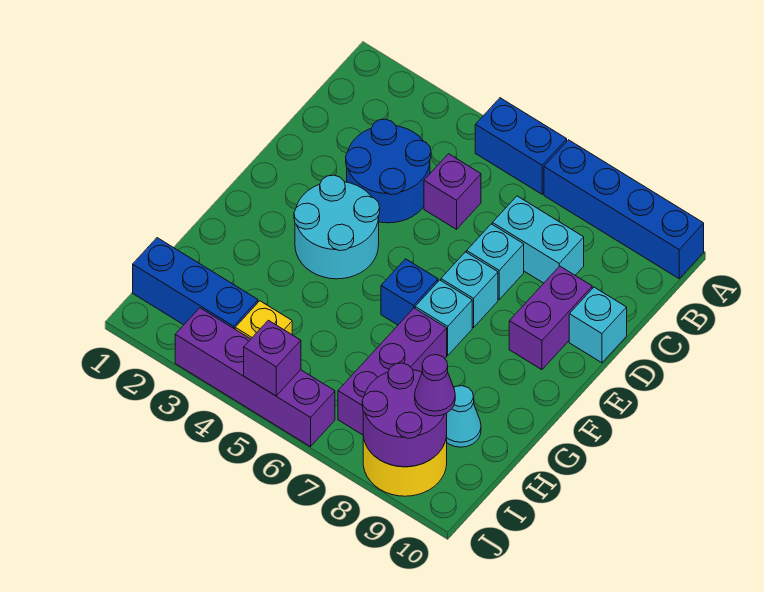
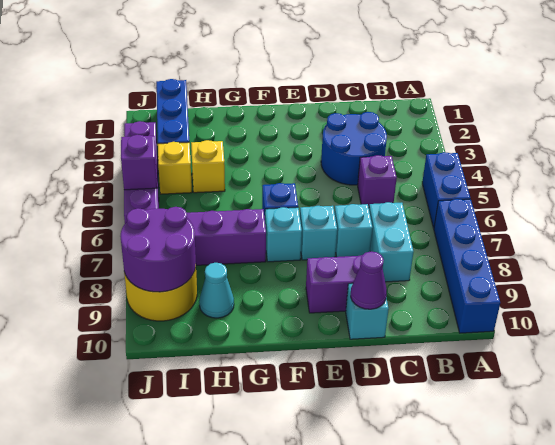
cyan 2x2 round brick [294,175,380,279] -> none
none -> yellow 1x1 brick [191,140,225,193]
purple 1x1 cone [415,355,455,416] -> purple 1x1 cone moved to [351,251,387,309]

